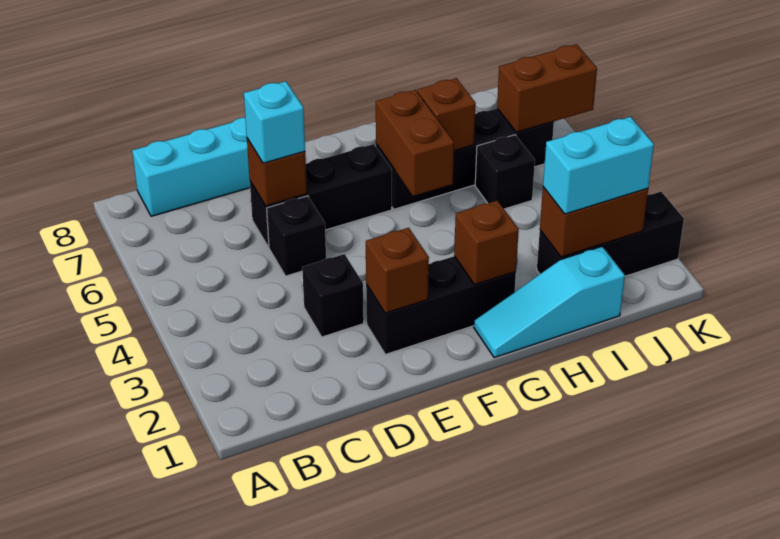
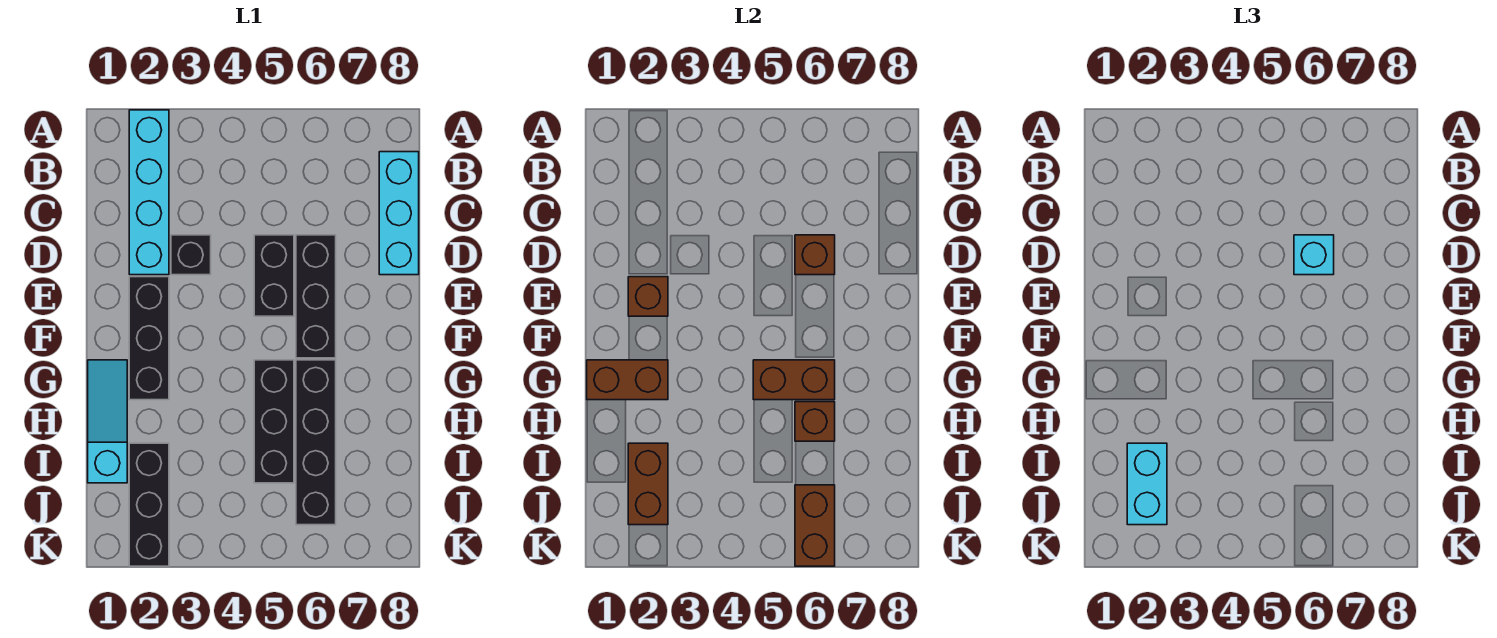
none -> cyan 1x4 brick [129,110,169,275]
black 1x1 brick [267,196,326,276] -> black 1x2 brick [254,235,294,316]
brown 1x1 brick [454,201,519,285] -> brown 1x2 brick [587,360,668,400]
black 1x1 brick [475,135,535,209] -> black 1x3 brick [254,360,294,483]

